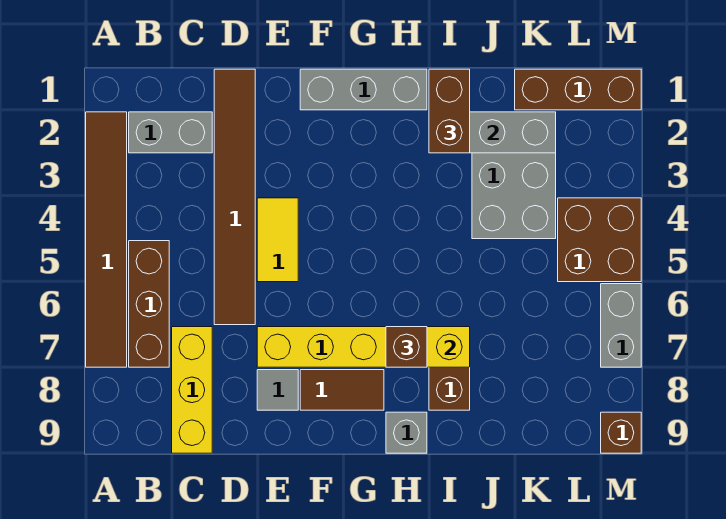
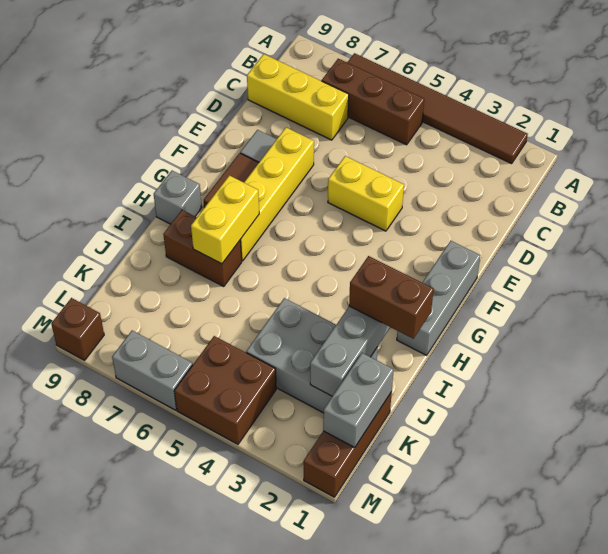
grey 1x2 brick [129,112,212,153] -> grey 1x2 brick moved to [323,353,394,448]
brown 1x6 tile [214,69,255,325] -> none
yellow 1x2 tile [257,198,298,282] -> yellow 1x2 brick [328,156,404,231]
brown 1x1 brick [386,327,427,367] -> none

